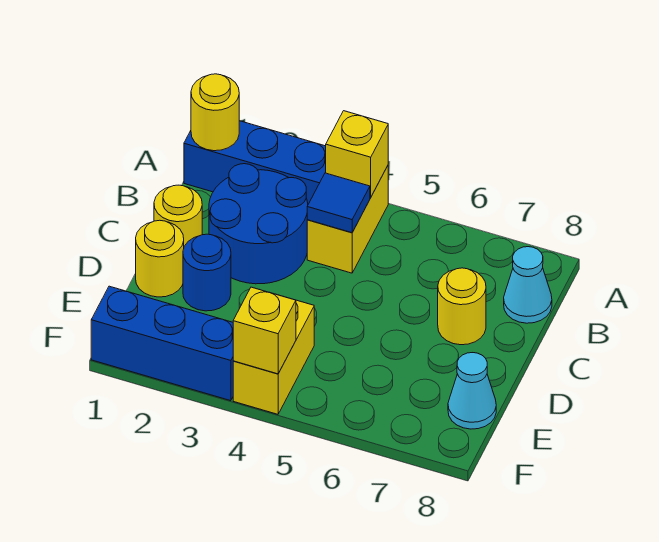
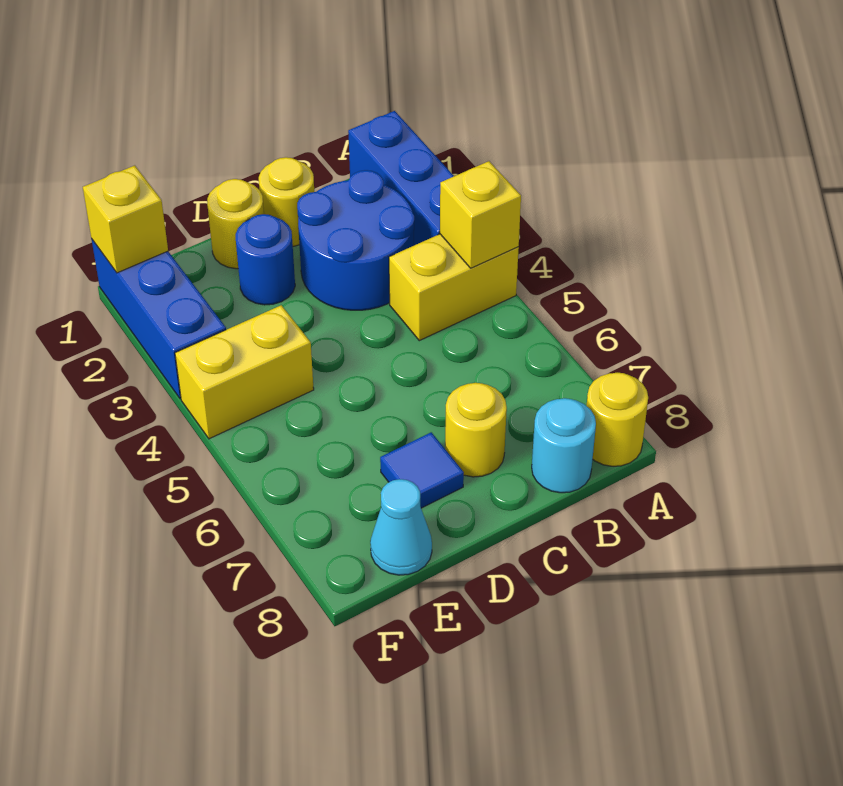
yellow 1x1 round brick [191,74,239,151] -> yellow 1x1 round brick moved to [587,373,648,466]
blue 1x1 tile [307,173,370,233] -> blue 1x1 tile moved to [380,432,464,508]
cyan 1x1 cone [504,247,552,323] -> cyan 1x1 round brick [532,398,596,493]
yellow 1x1 brick [233,287,296,374] -> yellow 1x1 brick moved to [83,165,168,273]

